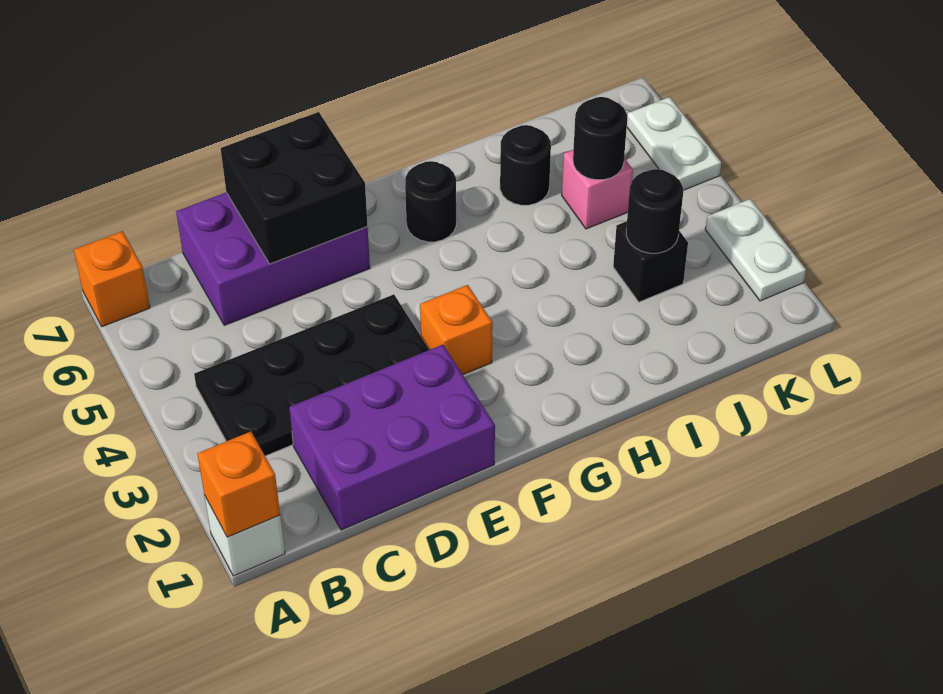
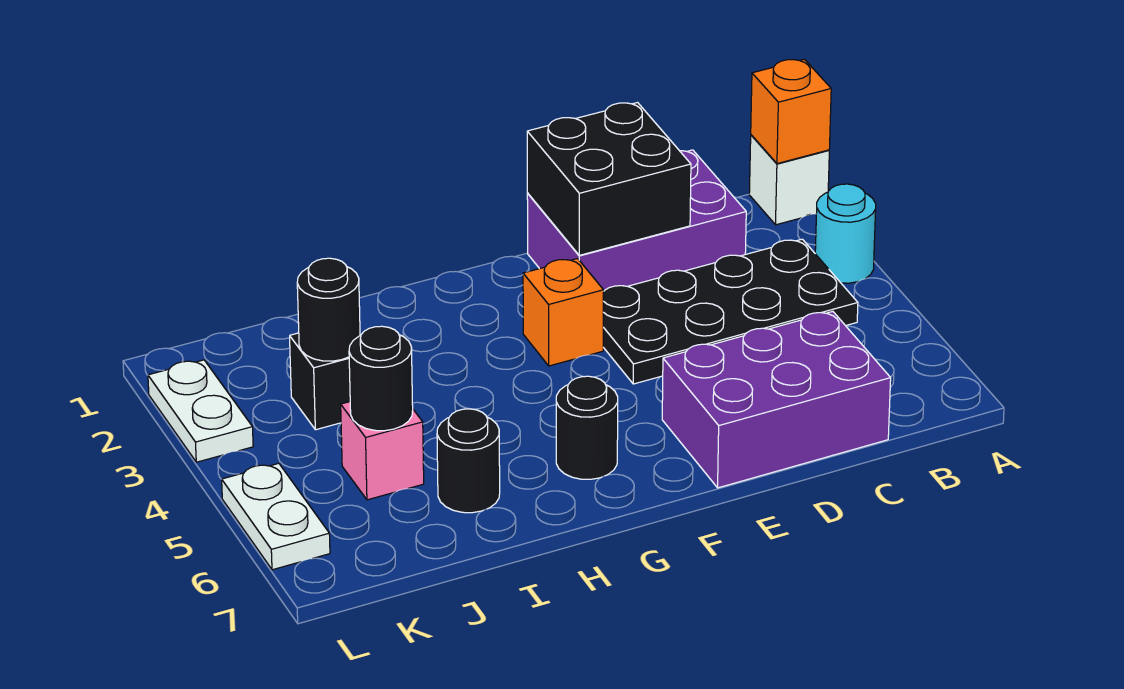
none -> cyan 1x1 round brick [815,184,876,283]
orange 1x1 brick [74,231,150,327] -> none
black 2x2 brick [221,112,367,264] -> black 2x2 brick moved to [527,103,691,255]

